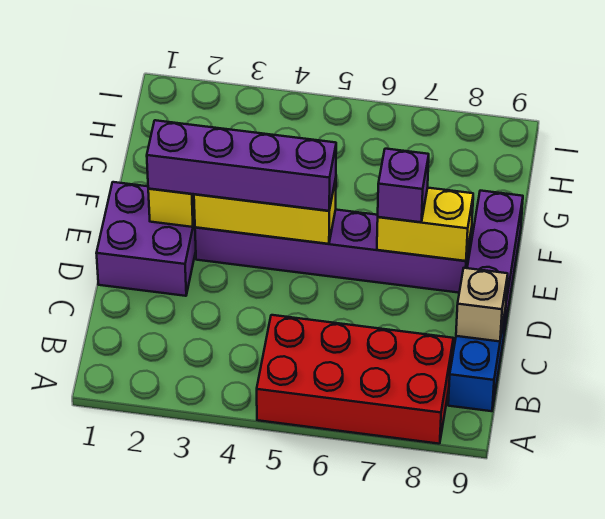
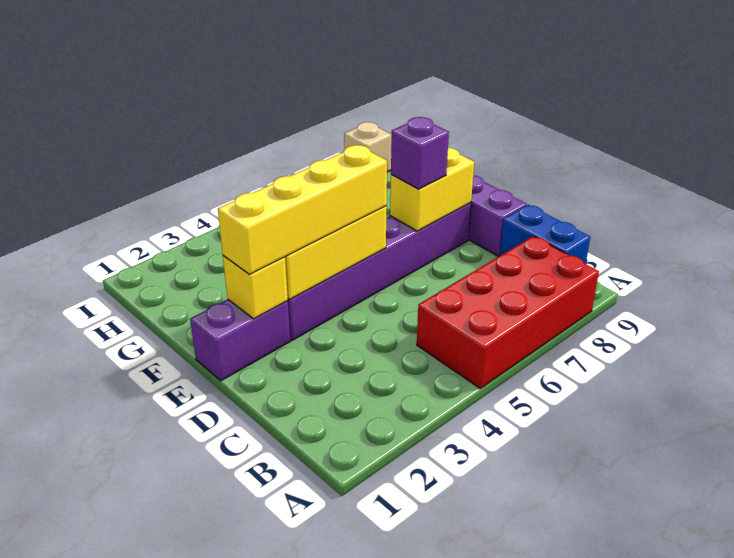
tan 1x1 brick [456,268,508,341] -> tan 1x1 brick moved to [344,122,391,172]
purple 2x2 brick [96,182,196,296] -> purple 1x2 brick [190,299,290,381]
purple 1x4 brick [147,120,336,211] -> yellow 1x4 brick [218,145,387,274]

